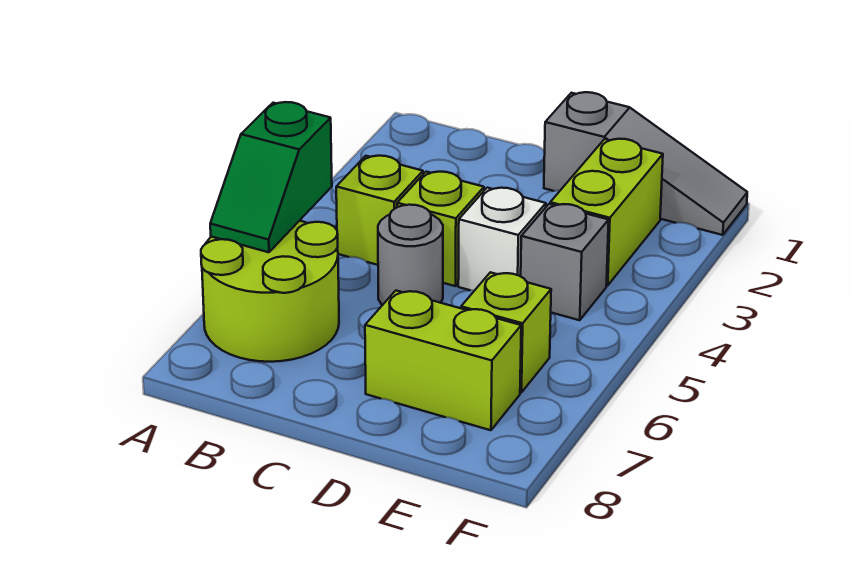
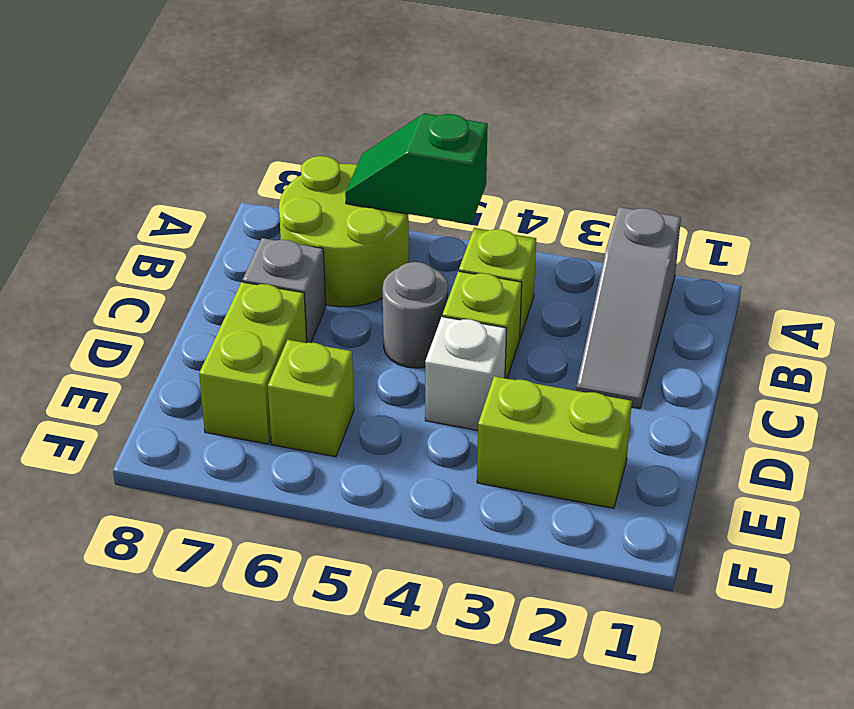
grey 1x3 slope [544,92,747,235] -> grey 1x3 slope moved to [576,207,681,409]
grey 1x1 brick [521,204,609,320] -> grey 1x1 brick moved to [242,238,326,343]

